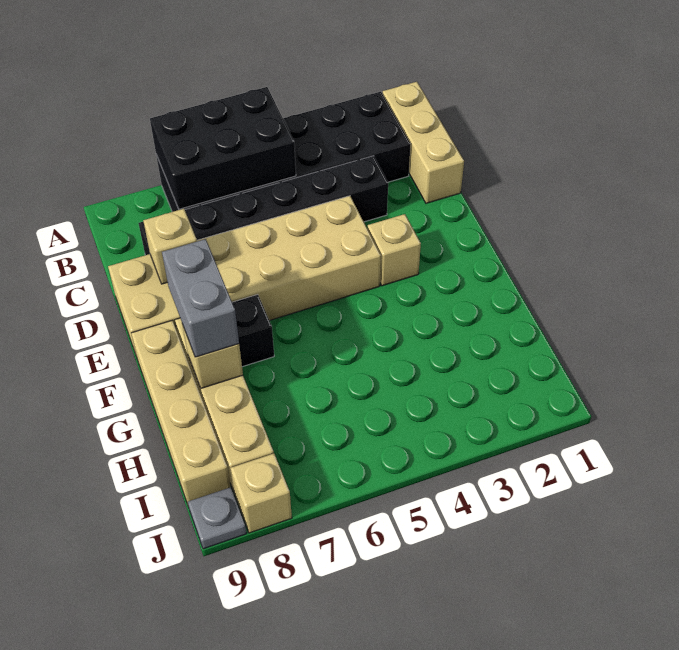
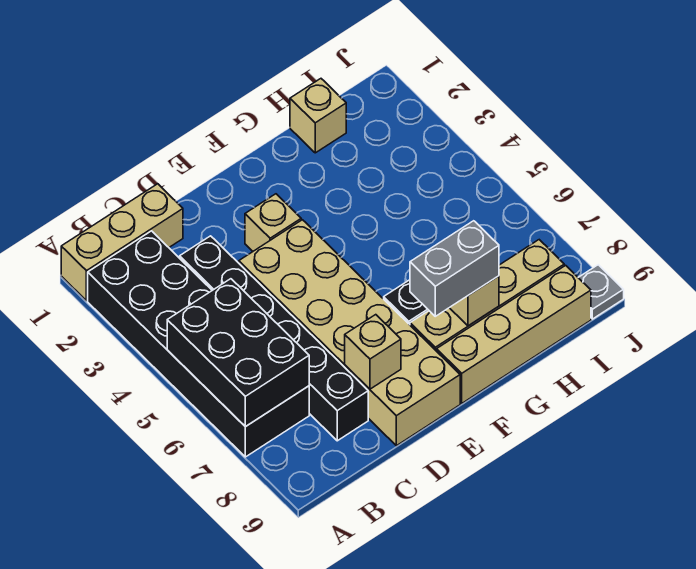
tan 1x1 brick [231,454,292,533] -> tan 1x1 brick moved to [290,79,346,153]

